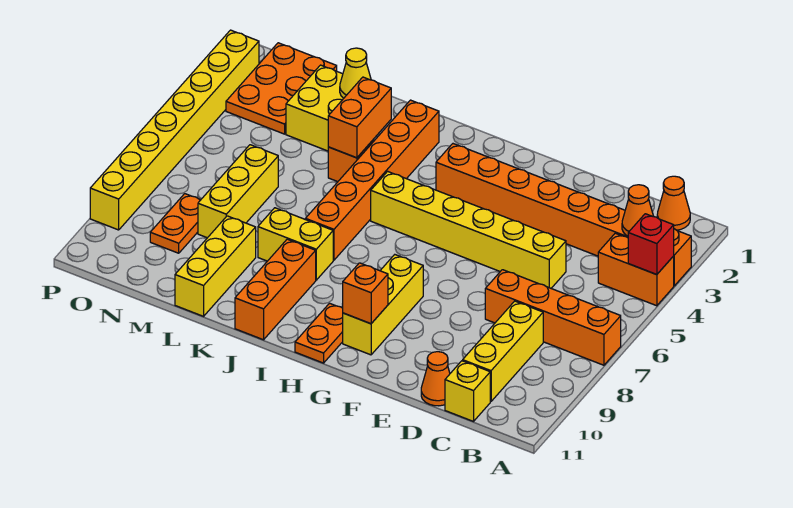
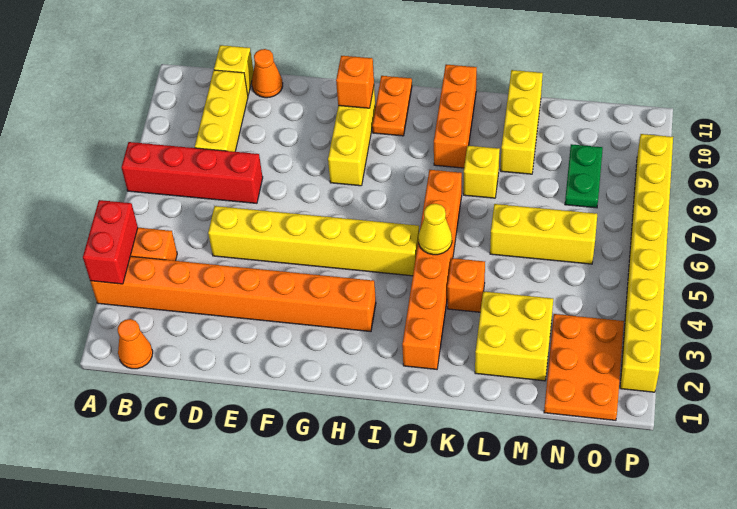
red 1x1 brick [628,214,674,275] -> red 1x2 brick [83,200,138,284]
orange 1x4 brick [485,270,621,365] -> red 1x4 brick [121,142,263,203]
orange 1x1 cone [622,185,654,236] -> none
yellow 1x2 brick [258,208,333,280] -> yellow 1x1 brick [463,146,500,198]
orange 1x2 brick [328,77,391,158] -> none
yellow 1x1 cone [340,48,371,98] -> yellow 1x1 cone moved to [418,204,452,255]
yellow 1x3 brick [198,145,278,238] -> yellow 1x3 brick turned to [490,204,597,264]
orange 1x2 plate [150,194,200,253] -> green 1x2 plate [565,144,603,208]

